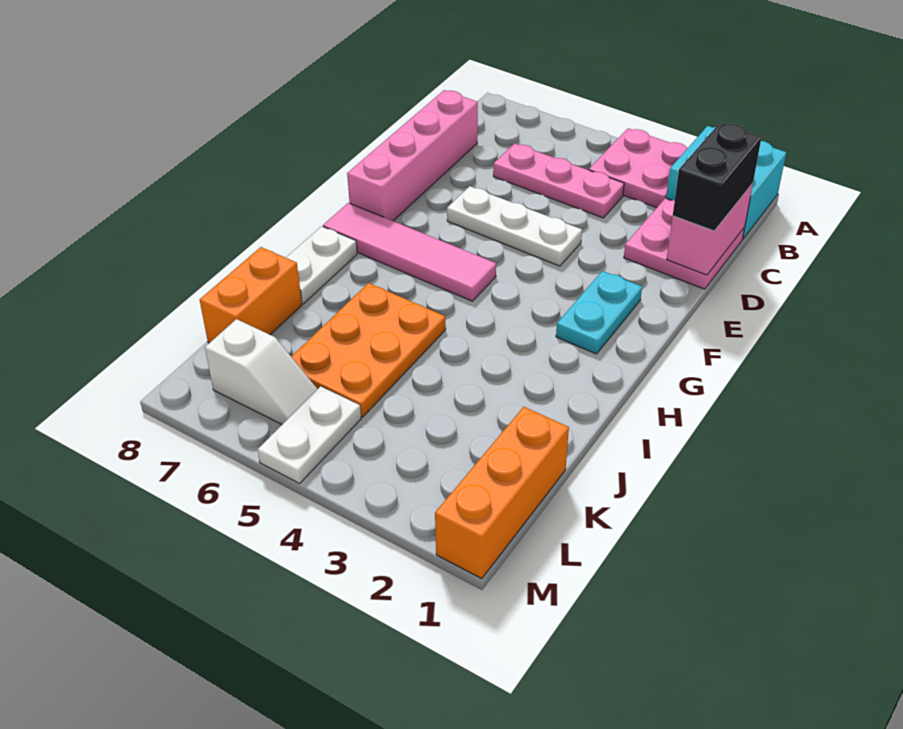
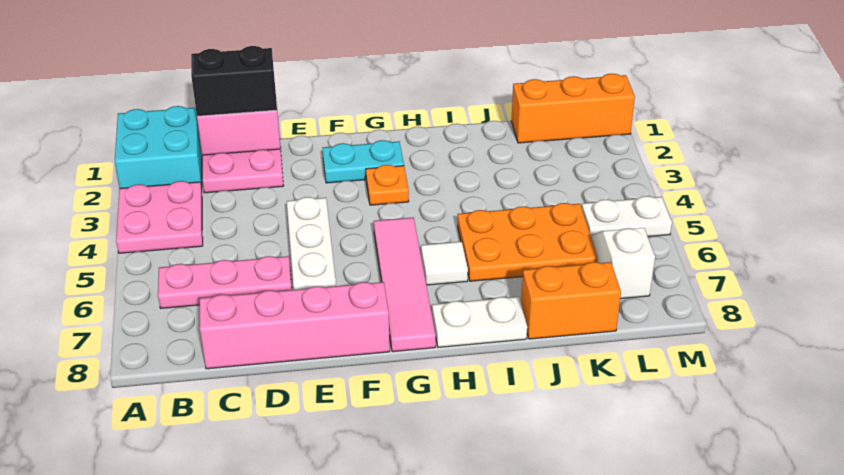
pink 1x3 plate [493,143,624,218] -> pink 1x3 plate turned to [158,256,292,308]
none -> orange 1x1 plate [366,165,409,205]
none -> white 1x1 tile [421,242,468,285]

